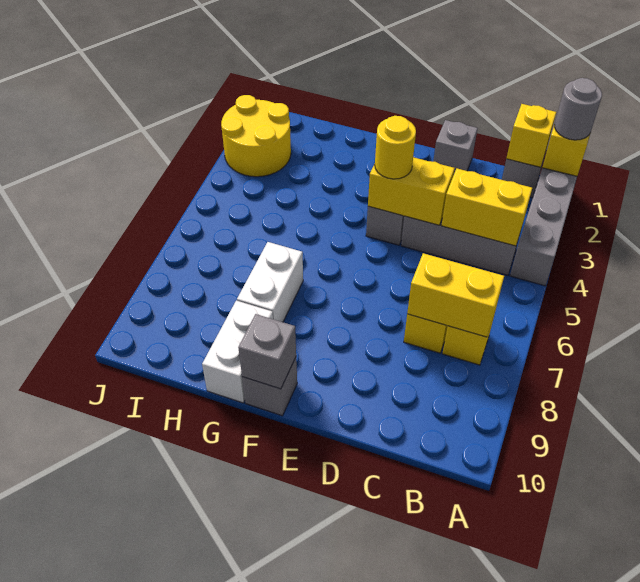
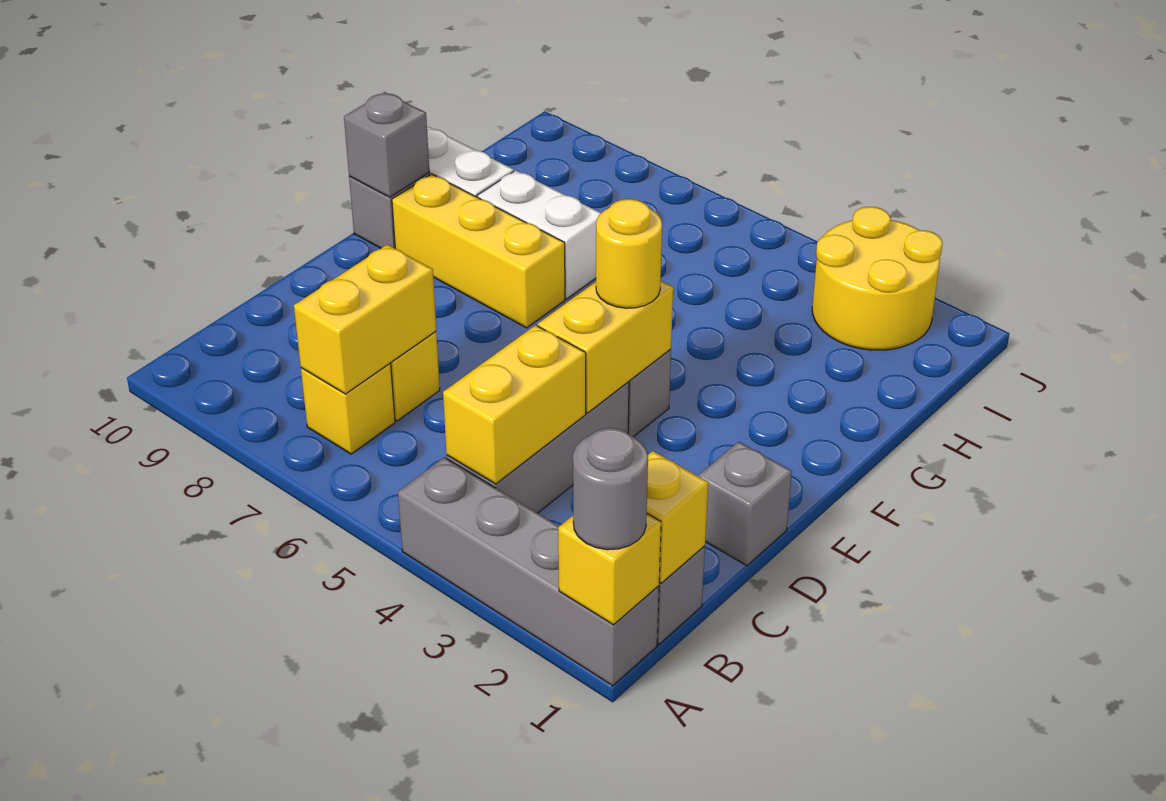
none -> yellow 1x3 brick [392,174,565,328]

